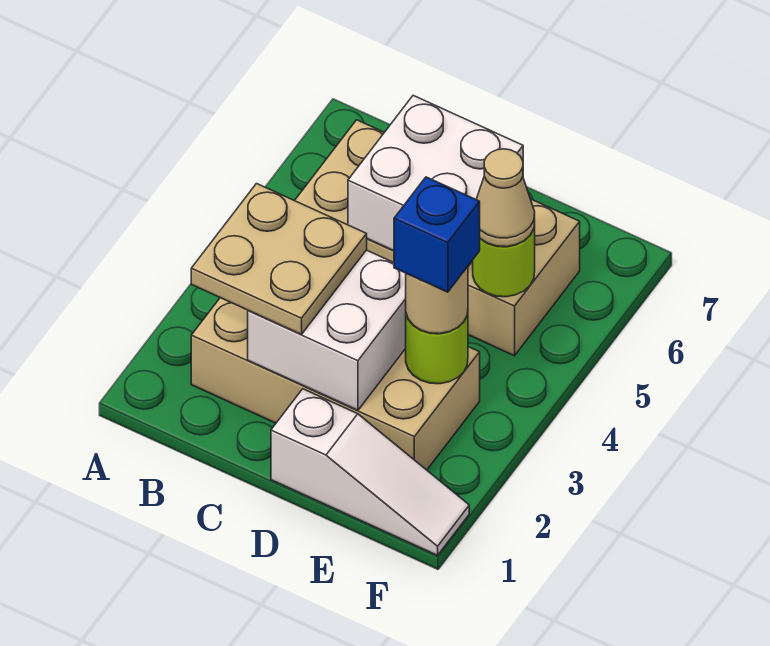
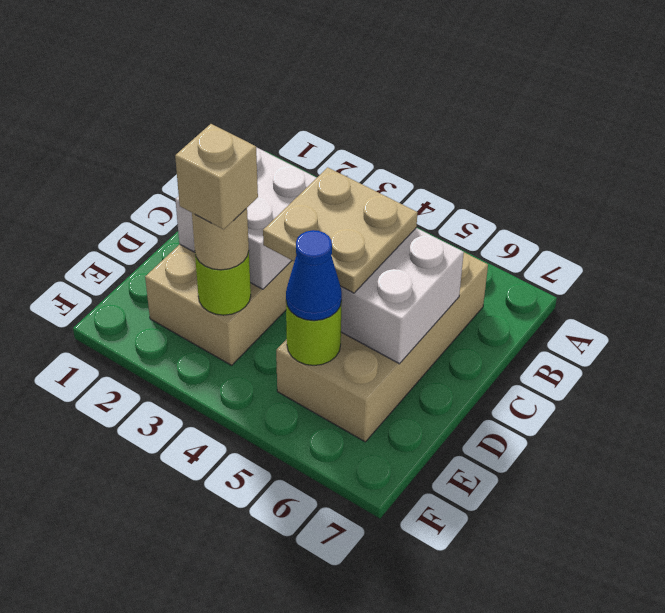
tan 2x2 plate [191,184,367,334] -> tan 2x2 plate moved to [263,167,417,293]
white 1x3 slope [271,389,469,555] -> none
blue 1x1 brick [394,177,480,292] -> tan 1x1 brick [175,124,258,229]
tan 1x1 cone [476,149,535,247] -> blue 1x1 cone [286,230,342,321]

